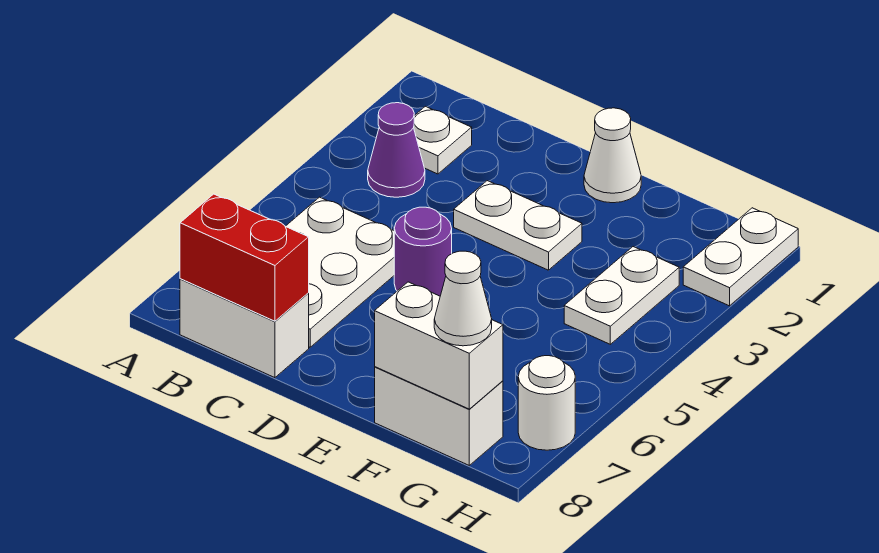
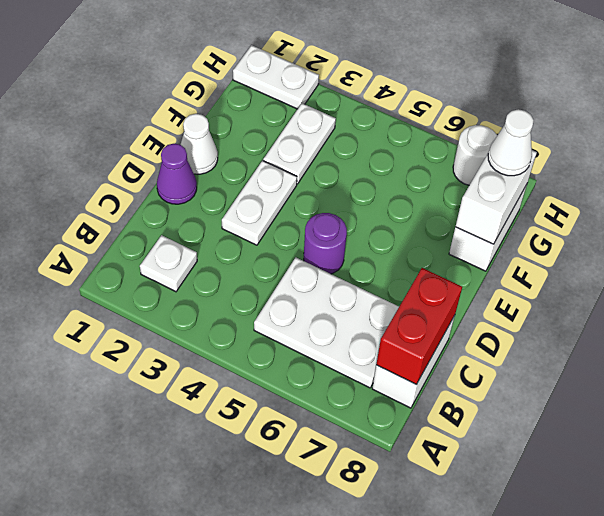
purple 1x1 cone [368,103,425,197] -> purple 1x1 cone moved to [157,144,197,204]
white 1x2 plate [564,247,679,344] -> white 1x2 plate turned to [263,103,336,184]

